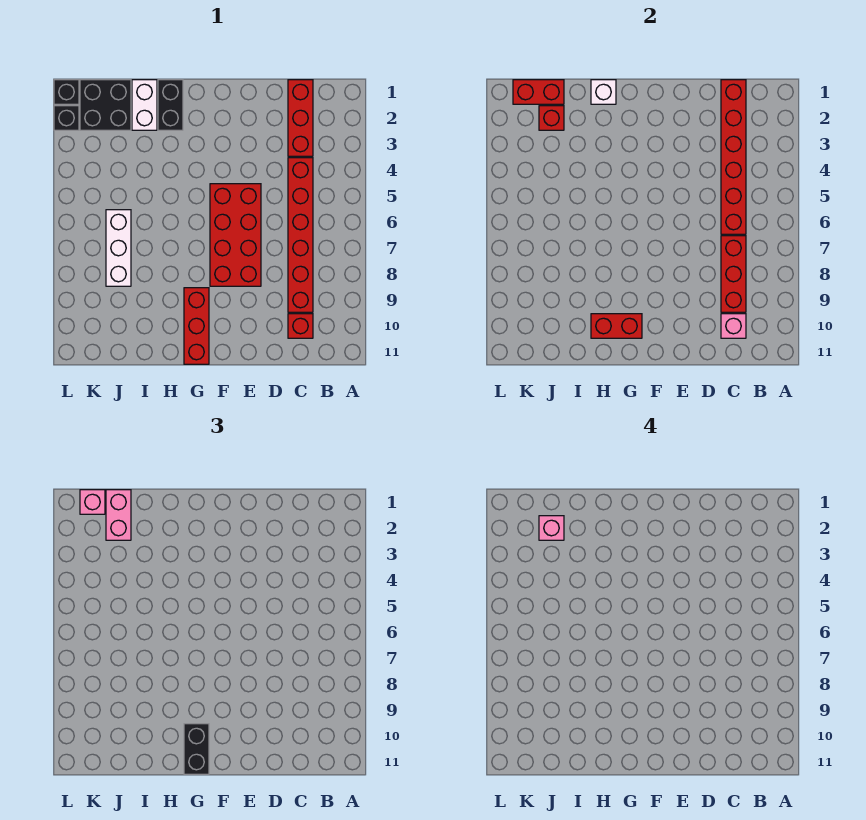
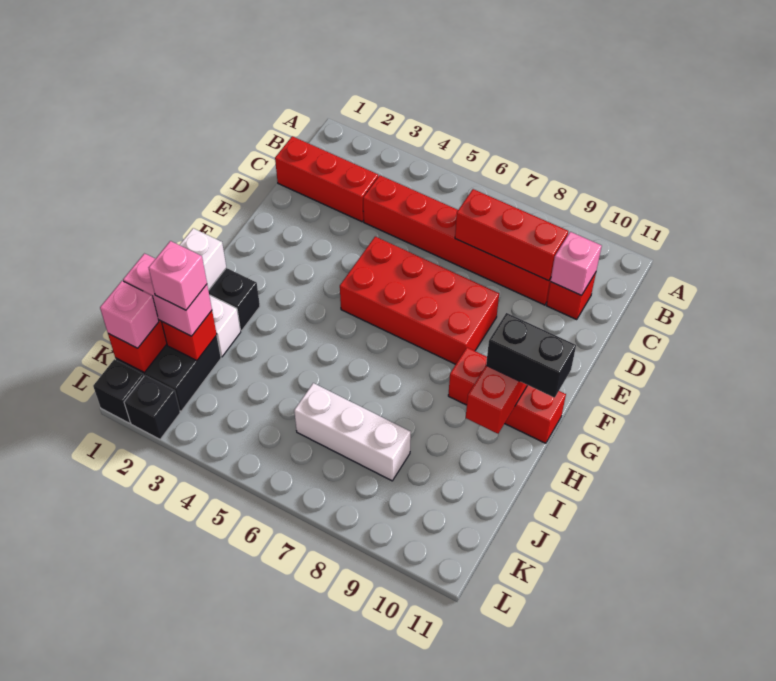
red 1x6 brick [721,80,746,234] -> none

